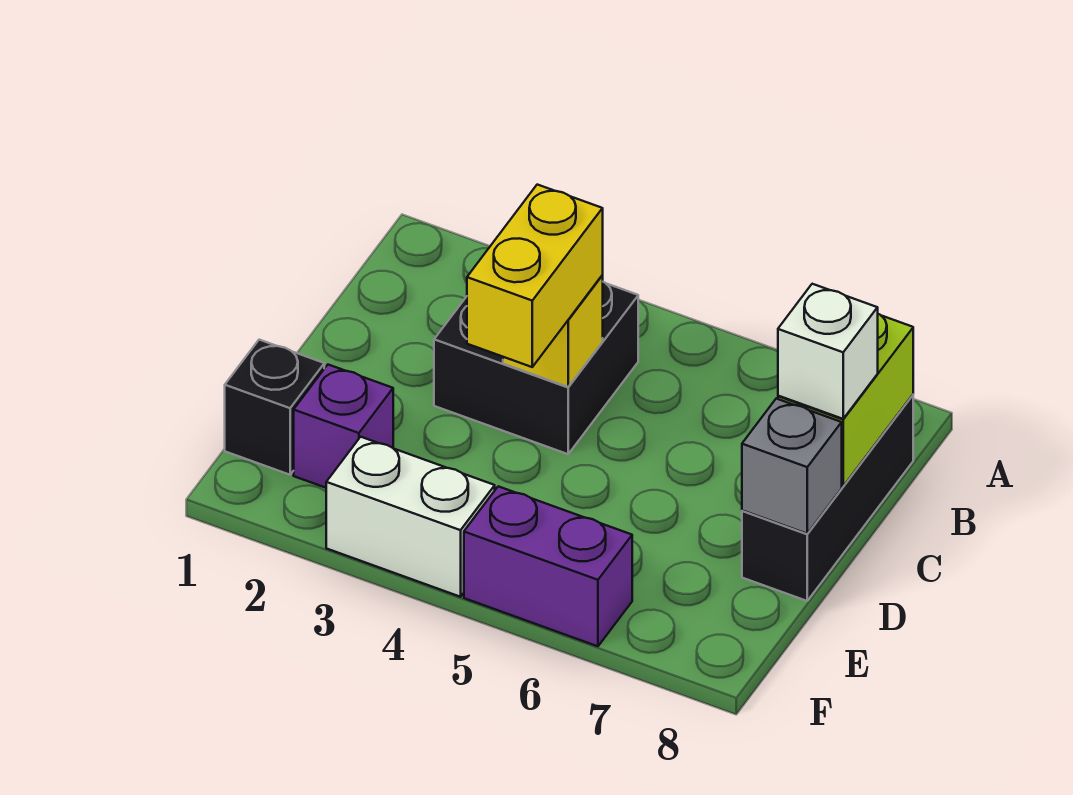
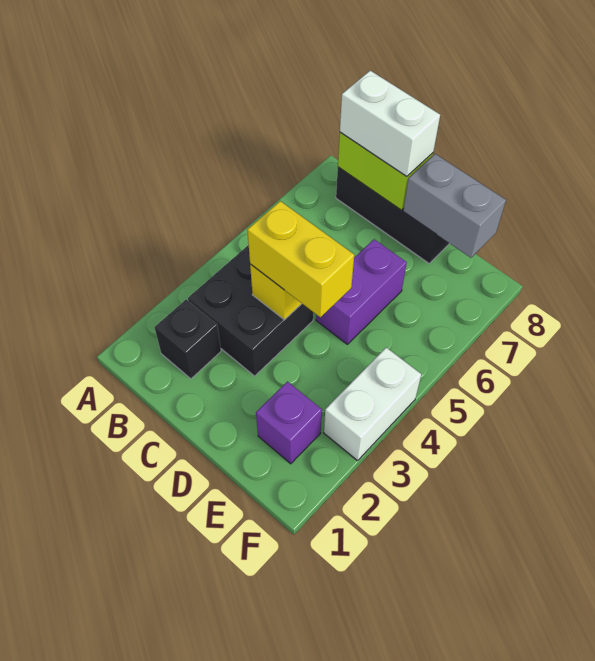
white 1x1 brick [778,284,878,419] -> white 1x2 brick [340,71,440,176]
grey 1x1 brick [742,399,842,534] -> grey 1x2 brick [403,154,506,258]
black 1x1 brick [225,340,324,475] -> black 1x1 brick moved to [154,300,221,379]
purple 1x2 brick [464,486,632,646] -> purple 1x2 brick moved to [316,239,407,344]

